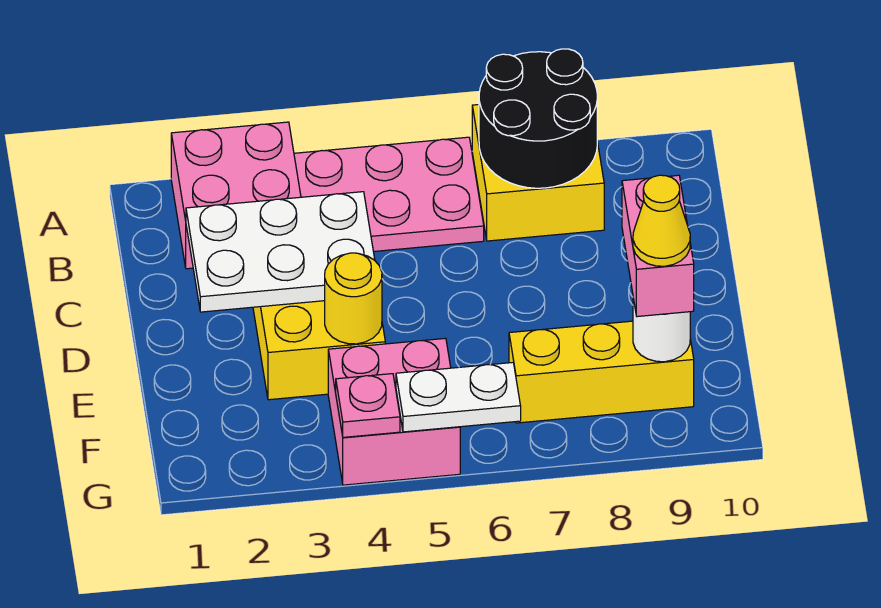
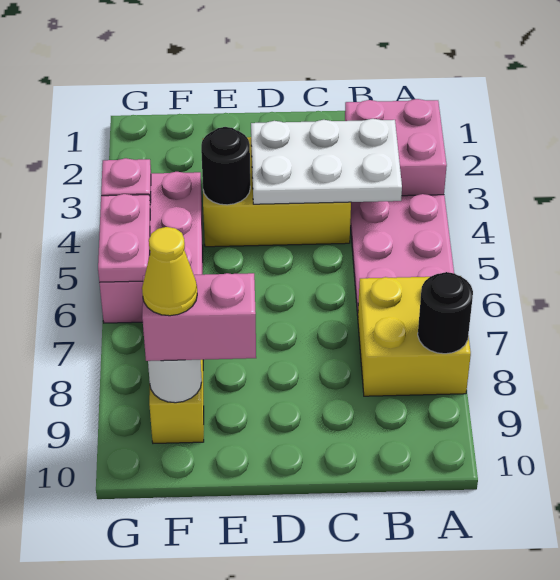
black 2x2 round brick [479,49,597,188] -> black 1x1 round brick [418,272,473,354]
white 2x3 plate [186,192,375,312] -> white 2x3 plate turned to [251,119,402,204]
yellow 1x1 round brick [325,253,382,344] -> black 1x1 round brick [201,127,250,205]
pink 2x2 brick [328,338,460,485] -> pink 2x3 brick [99,172,203,323]
white 1x2 plate [396,363,521,432] -> pink 1x2 plate [98,194,150,282]

